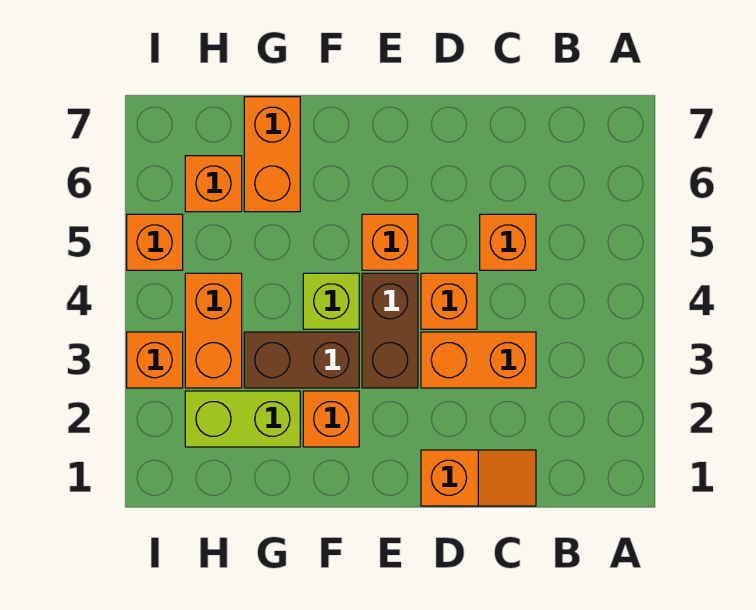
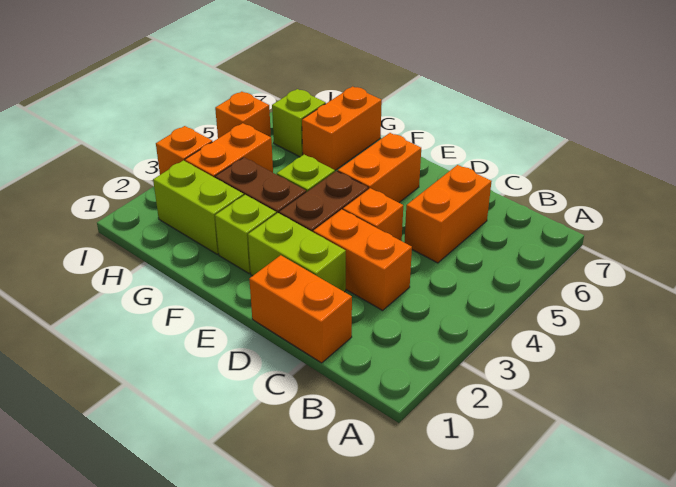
orange 1x2 slope [421,450,536,506] -> orange 1x2 brick [249,255,352,363]
orange 1x1 brick [480,214,536,270] -> orange 1x2 brick [404,165,492,263]
none -> lime 1x2 brick [248,213,346,292]
orange 1x1 brick [362,214,418,270] -> orange 1x2 brick [338,133,421,203]
orange 1x1 brick [303,391,359,447] -> lime 1x1 brick [215,195,276,273]
orange 1x1 brick [185,156,242,212] -> lime 1x1 brick [272,89,326,157]

